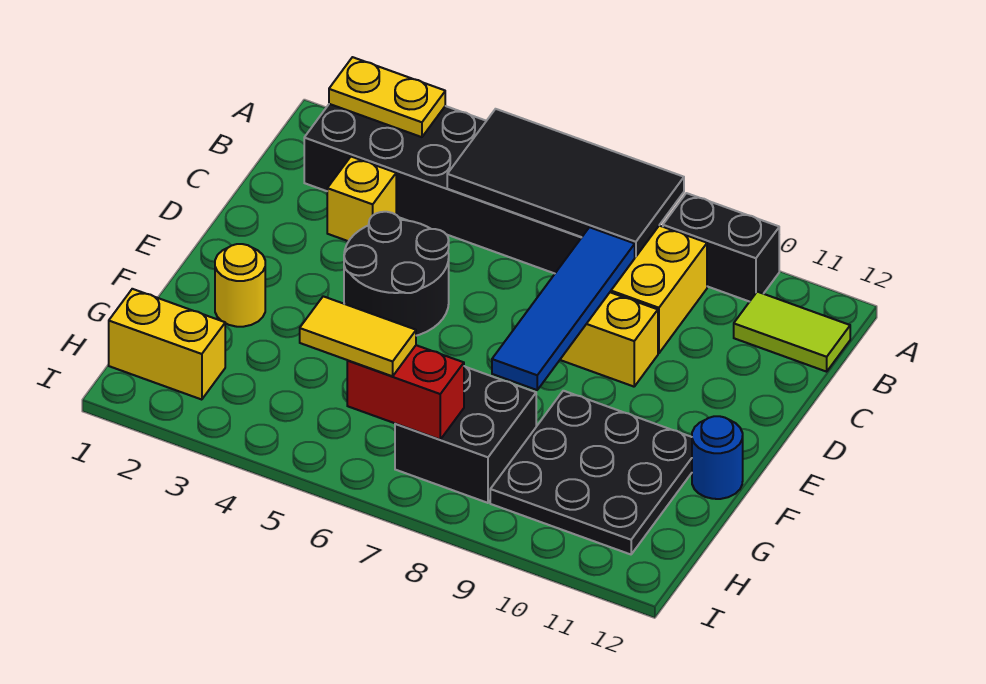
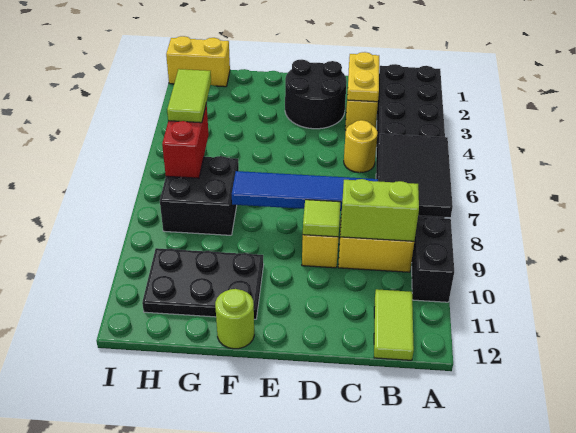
yellow 1x2 plate [329,57,445,137] -> yellow 1x2 plate moved to [347,52,379,102]
black 2x4 tile [447,109,684,257] -> black 2x3 tile [379,134,453,217]
none -> lime 1x2 brick [340,179,419,241]
black 2x2 round brick [344,212,449,336] -> black 2x2 round brick moved to [285,60,347,129]
none -> lime 1x1 tile [303,200,340,237]
yellow 1x1 round brick [215,244,265,327] -> yellow 1x1 round brick moved to [344,120,378,173]
black 3x3 plate [490,391,692,554] -> black 2x3 plate [142,248,264,319]
blue 1x1 round brick [692,416,743,499] -> lime 1x1 round brick [215,289,254,349]
yellow 1x2 brick [109,289,225,400] -> yellow 1x2 brick turned to [166,36,230,87]
yellow 1x2 tile [300,296,416,376] -> lime 1x2 tile [167,69,211,123]

